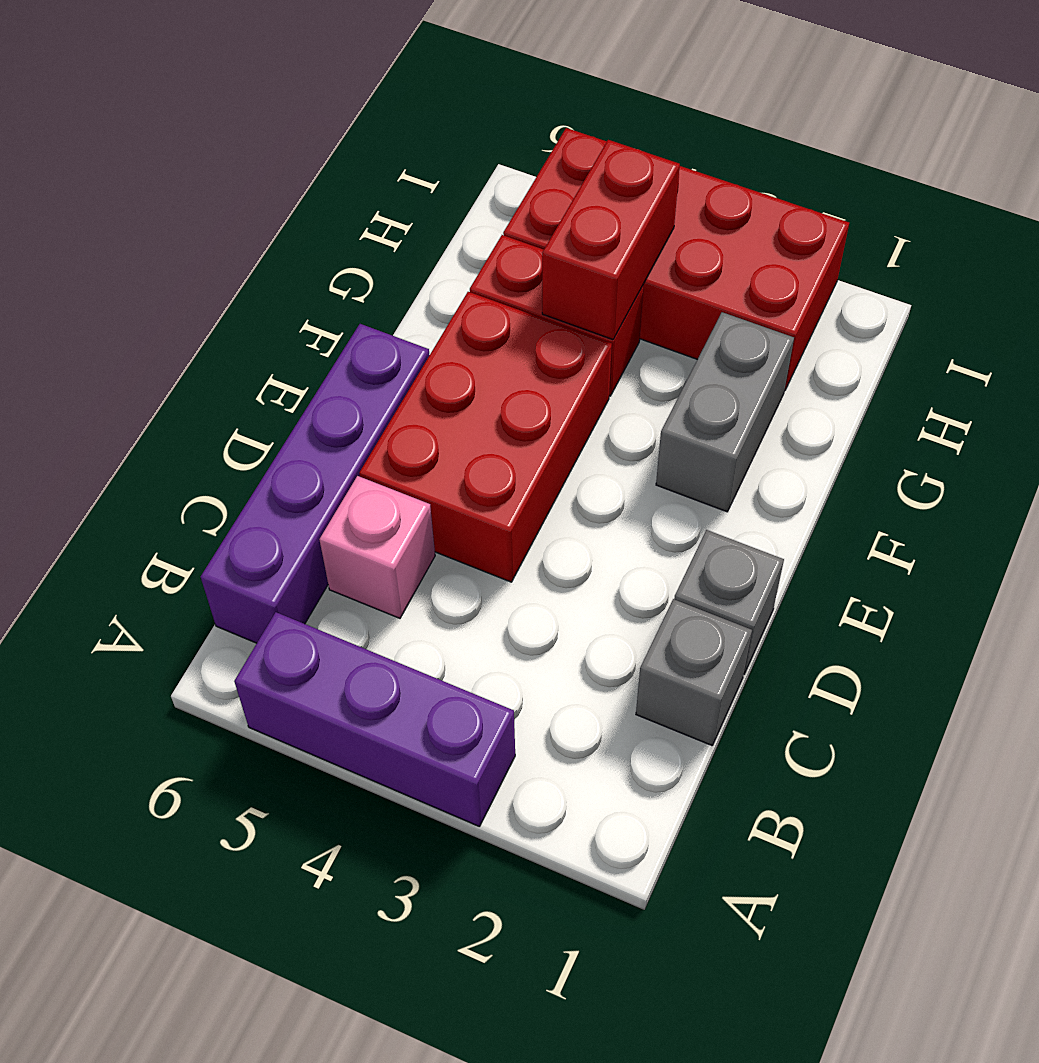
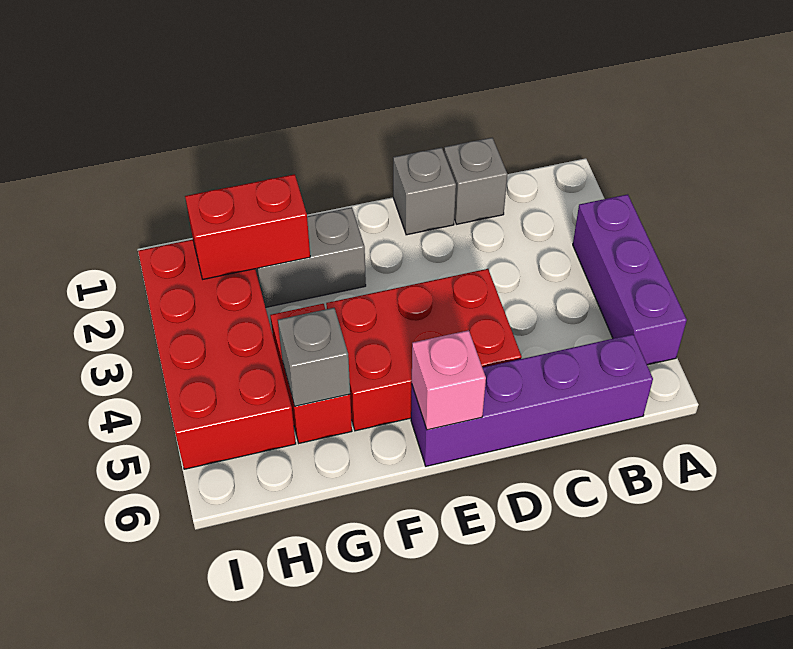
pink 1x1 brick [319,476,435,618] -> pink 1x1 brick moved to [412,330,486,430]
red 1x2 brick [542,140,680,340] -> red 1x2 brick moved to [185,174,310,279]
none -> grey 1x1 brick [278,308,350,406]

